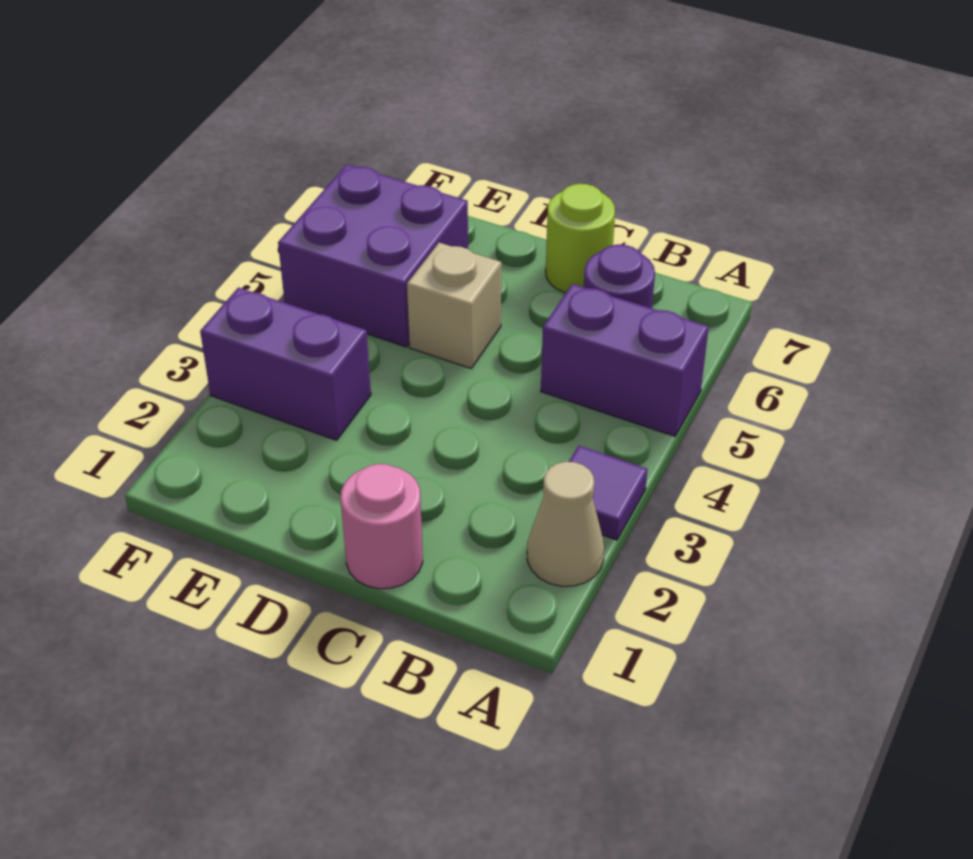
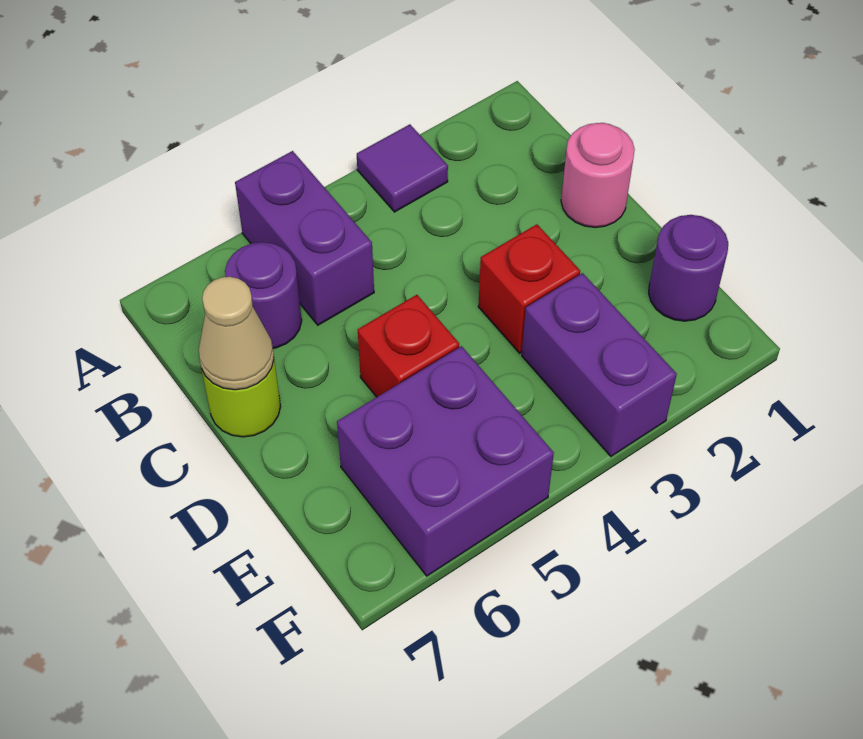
tan 1x1 cone [527,462,604,586] -> tan 1x1 cone moved to [199,277,274,390]
none -> red 1x1 brick [478,224,580,353]
tan 1x1 brick [407,243,501,368] -> red 1x1 brick [358,295,459,397]
none -> purple 1x1 round brick [649,215,728,321]

